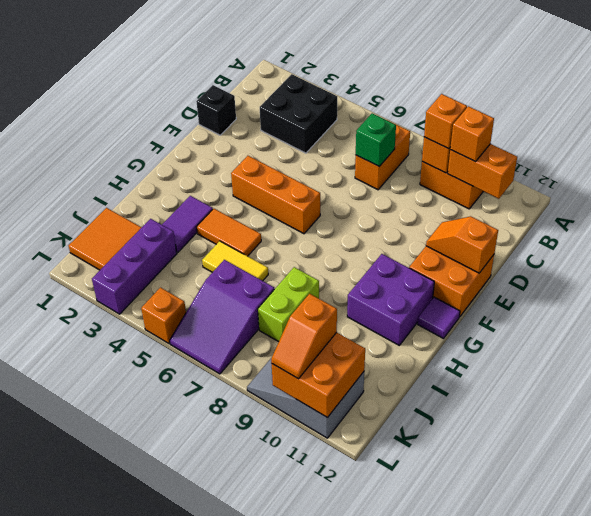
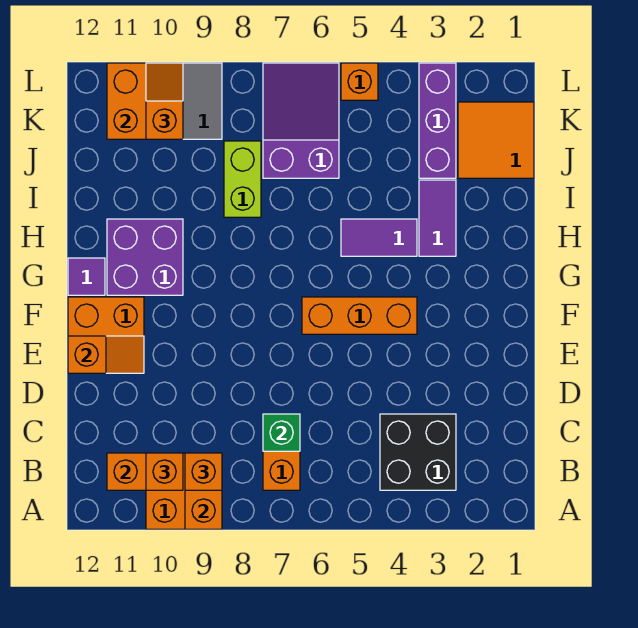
black 1x1 brick [196,85,236,135] -> none
orange 1x2 tile [197,209,261,256] -> purple 1x2 tile [341,219,417,256]
yellow 1x2 tile [202,241,268,281] -> none

